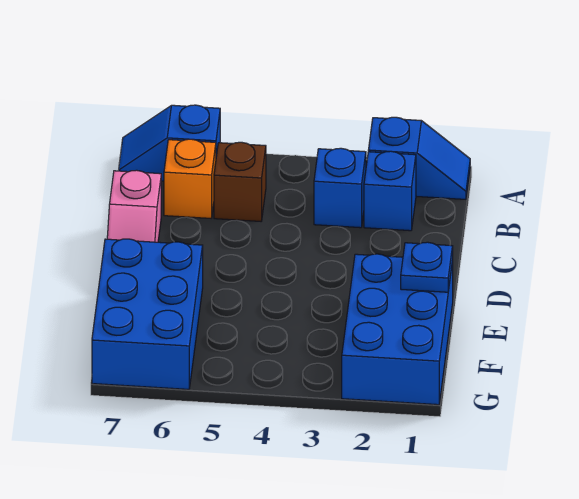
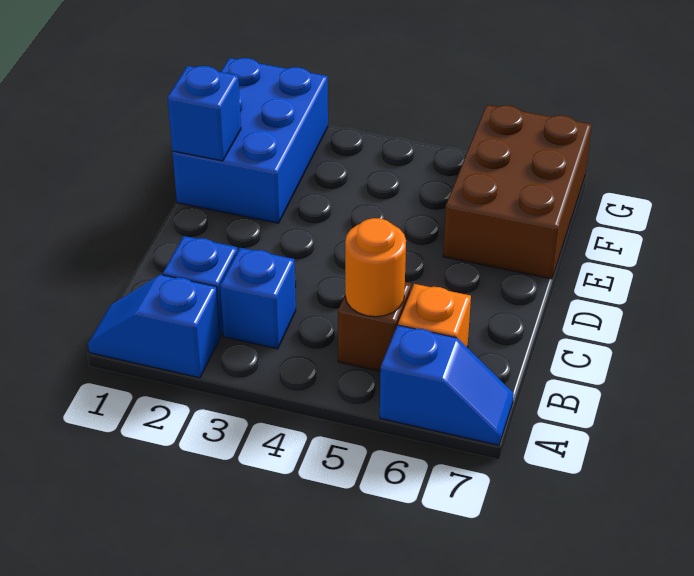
none -> orange 1x1 round brick [345,218,406,317]
pink 1x2 slope [107,170,161,242] -> none
blue 1x1 plate [401,242,453,292] -> blue 1x1 brick [167,66,241,161]
blue 2x3 brick [92,239,203,389] -> brown 2x3 brick [443,105,592,279]

